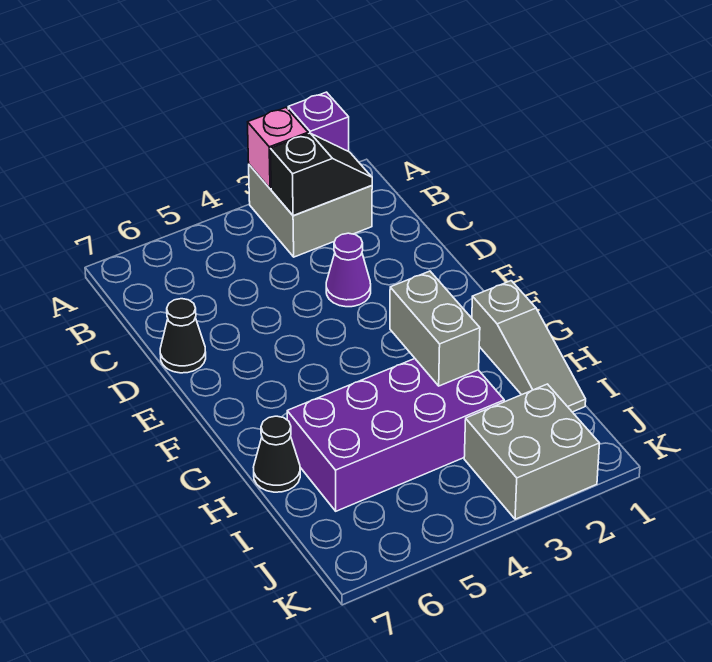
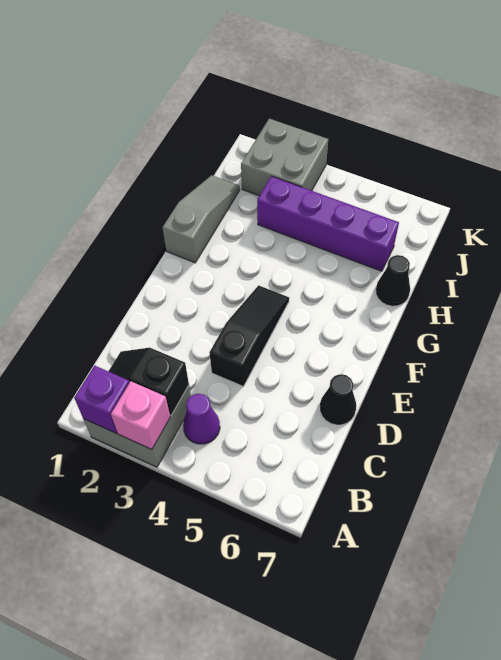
purple 1x1 cone [326,233,371,307] -> purple 1x1 cone moved to [183,394,220,444]
none -> black 1x3 slope [209,285,289,386]
grey 1x2 brick [390,271,480,386] -> none
purple 2x4 brick [287,359,504,511] -> purple 1x4 brick [257,176,399,271]

